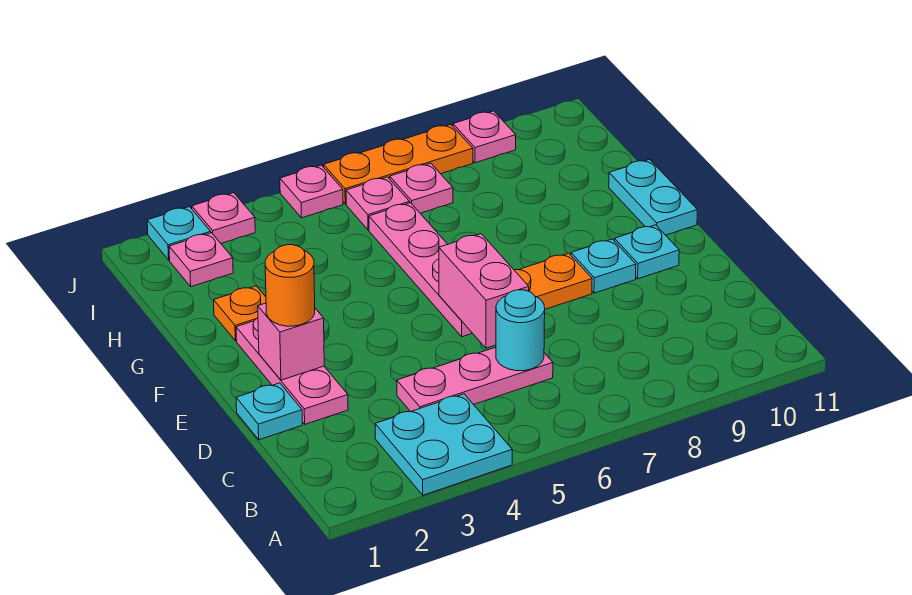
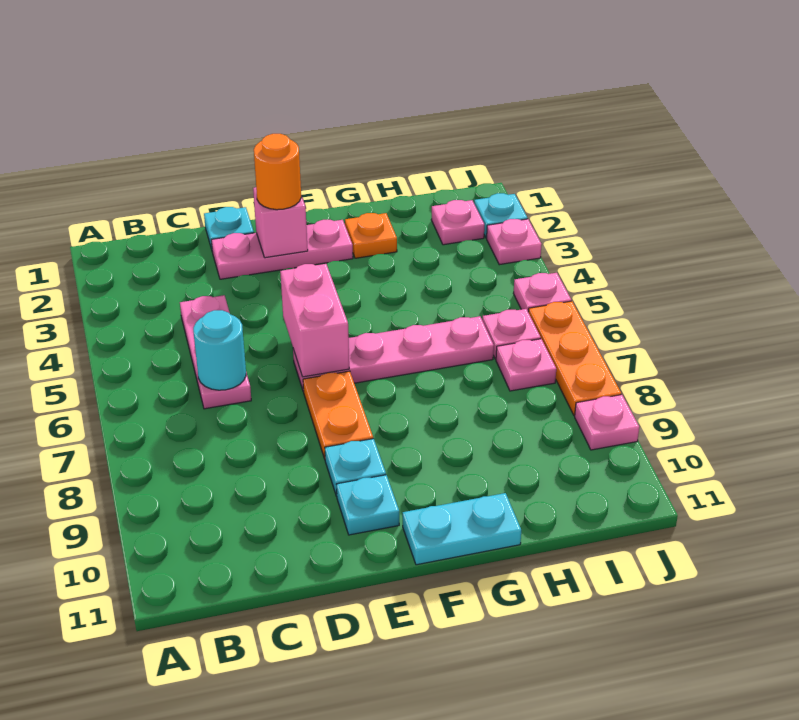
cyan 2x2 plate [375,394,512,495] -> none
pink 1x2 brick [439,234,529,348] -> pink 1x2 brick turned to [280,264,349,377]

